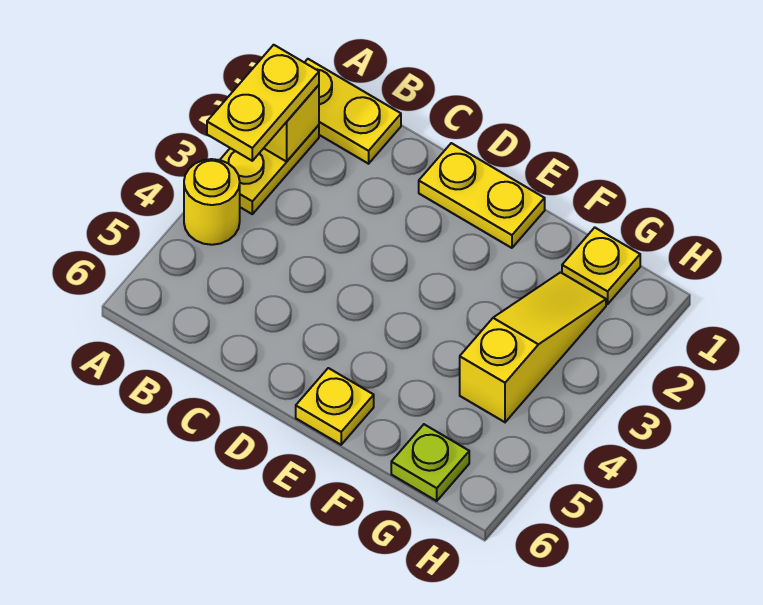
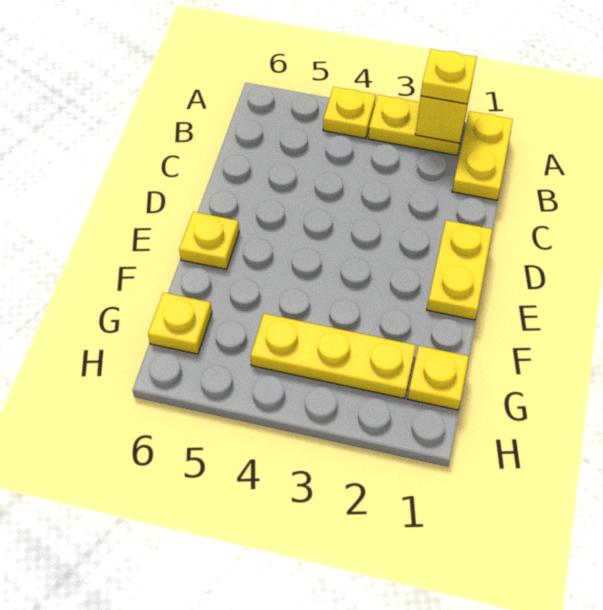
yellow 1x2 plate [207,45,319,161] -> yellow 1x1 plate [421,49,477,104]
yellow 1x1 round brick [184,159,240,245] -> yellow 1x1 plate [323,87,376,139]
yellow 1x3 slope [460,272,606,422] -> yellow 1x3 plate [250,313,416,399]
lime 1x1 plate [391,424,469,501] -> yellow 1x1 plate [148,292,212,354]

